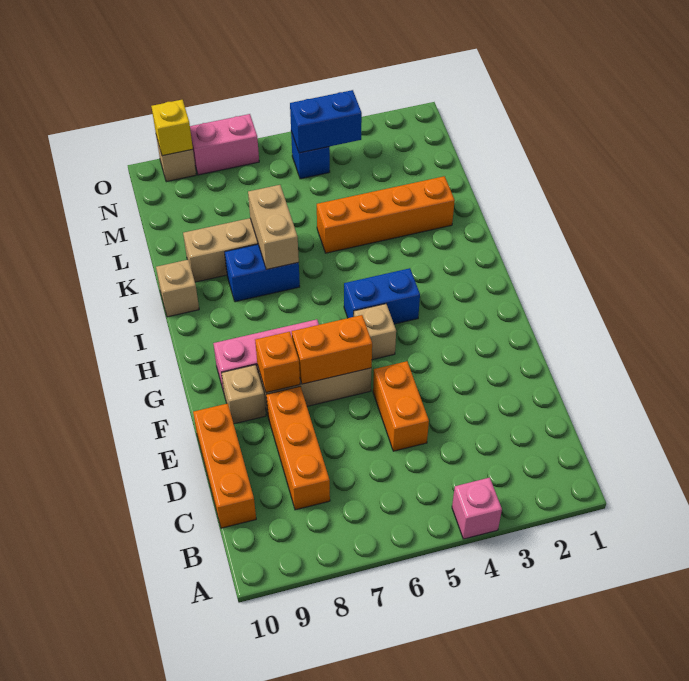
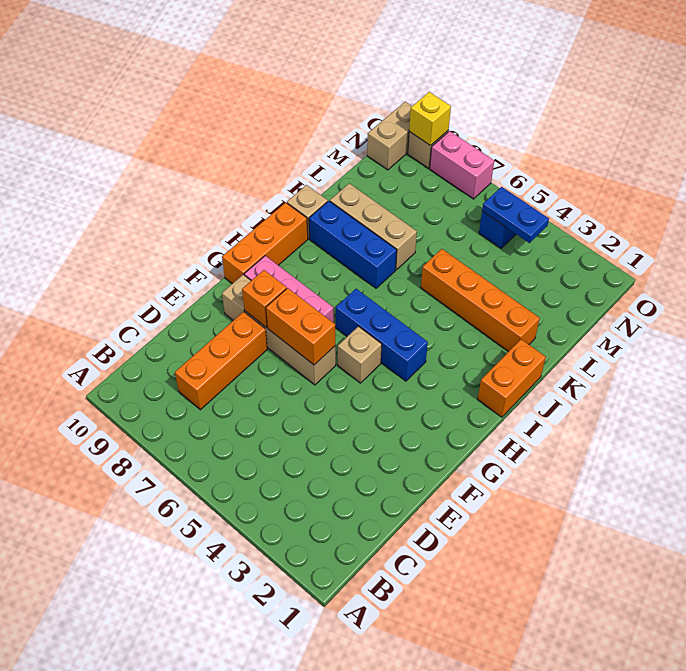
pink 1x1 brick [452,478,502,539] -> none
orange 1x3 brick [193,403,256,528] -> orange 1x3 brick moved to [222,203,308,284]
orange 1x2 brick [373,361,429,451] -> orange 1x2 brick moved to [478,339,546,417]
blue 1x2 brick [344,268,420,324] -> blue 1x3 brick [336,289,428,381]
blue 1x2 brick [225,244,300,302] -> blue 1x3 brick [309,201,397,288]
tan 1x2 brick [248,185,299,269] -> tan 1x2 brick moved to [367,102,412,170]
blue 1x2 brick [290,90,362,153] -> blue 1x2 plate [482,187,549,243]

